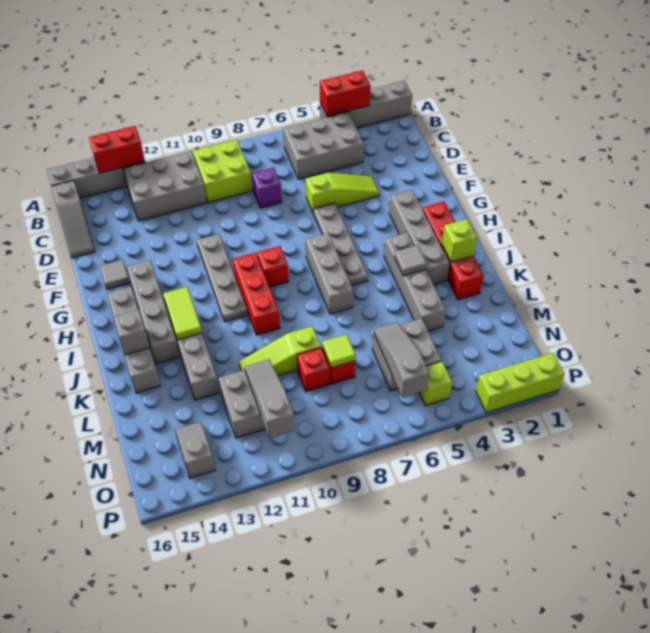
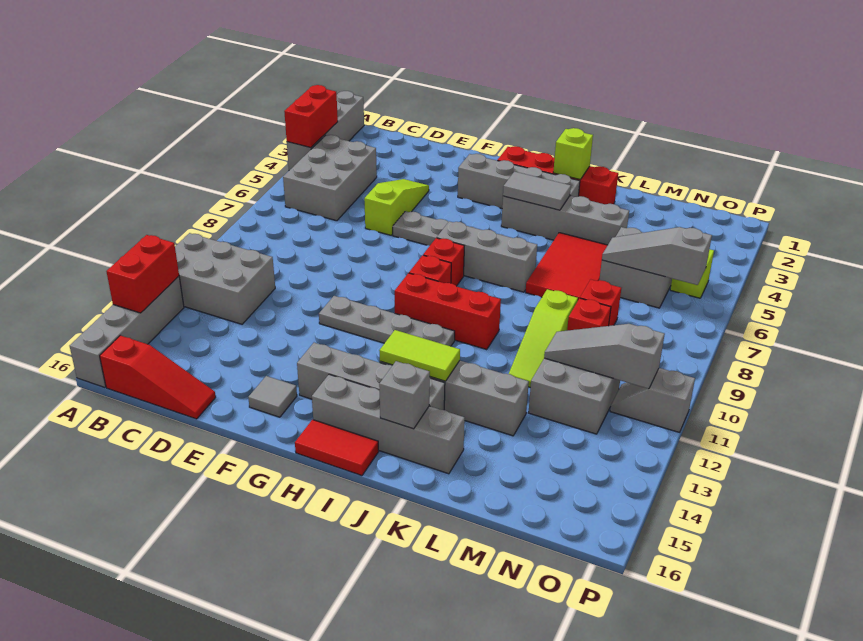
lime 2x2 brick [193,140,252,203] -> none
grey 2x3 brick [123,151,207,221] -> grey 2x3 brick turned to [175,233,275,324]
grey 1x3 slope [51,181,95,258] -> red 1x3 slope [100,335,216,419]
purple 1x1 brick [252,168,282,208] -> none
none -> red 1x1 brick [423,238,464,286]
none -> red 1x2 tile [295,420,379,476]
grey 1x1 tile [394,245,427,276] -> grey 1x2 tile [503,172,571,210]
none -> red 2x3 tile [526,233,608,300]
lime 1x1 tile [323,334,356,368] -> none
grey 1x2 slope [175,422,215,478] -> grey 1x2 slope moved to [610,368,695,433]
lime 1x3 brick [476,353,565,413] -> none

